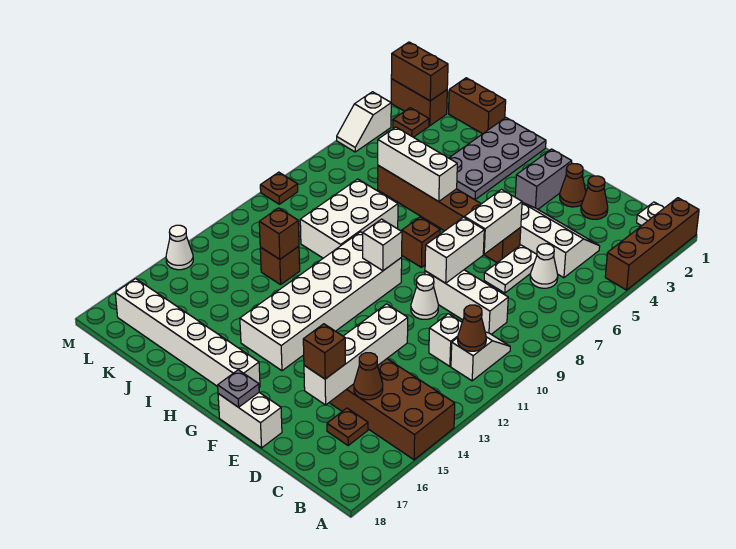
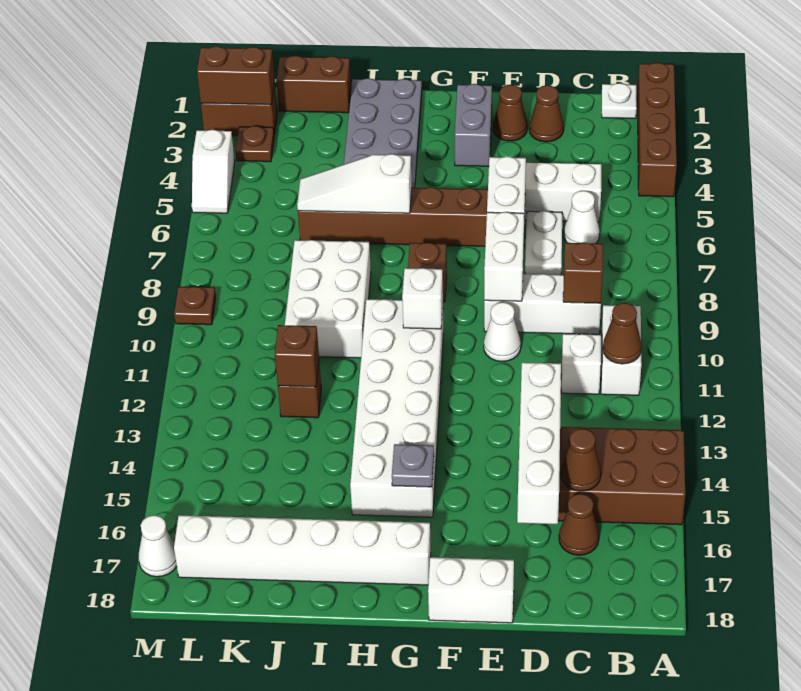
white 1x2 slope [451,332,510,381] -> white 1x2 brick [601,305,641,395]
brown 1x1 plate [327,408,368,445] -> brown 1x1 cone [559,494,599,555]
brown 1x1 brick [303,324,345,379] -> brown 1x1 brick moved to [563,243,603,303]
grey 1x1 plate [218,370,259,407] -> grey 1x1 plate moved to [392,444,434,487]
white 1x3 brick [378,127,457,202] -> white 1x3 slope [297,154,412,213]
white 1x1 cone [166,225,193,270] -> white 1x1 cone moved to [138,515,177,577]

